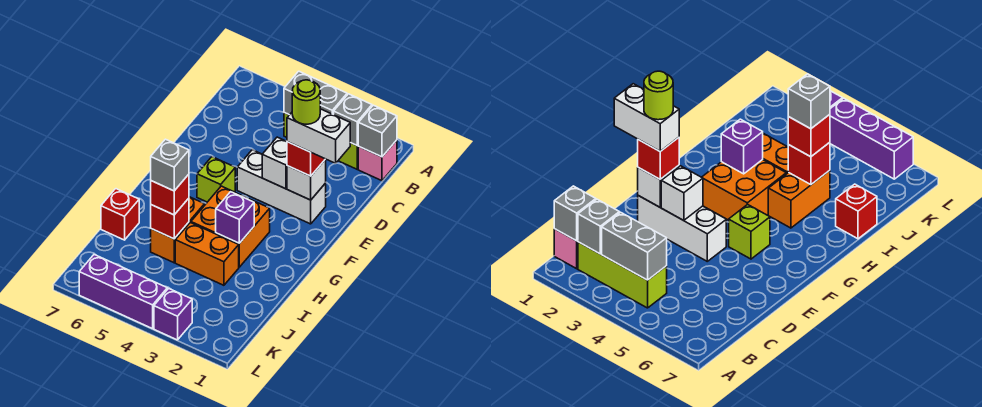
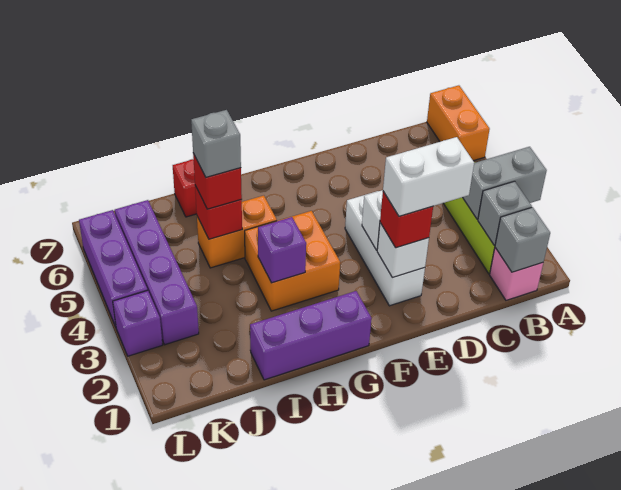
grey 1x2 brick [284,71,347,115] -> grey 1x2 brick turned to [463,147,547,219]
white 1x2 brick [287,109,350,163] -> white 1x2 brick turned to [383,137,474,216]
lime 1x1 round brick [292,80,320,124] -> none
lime 1x1 brick [197,157,235,202] -> none
none -> purple 1x3 brick [250,291,372,380]
orange 1x2 brick [175,223,239,285] -> orange 1x2 brick moved to [427,85,490,161]
none -> purple 1x4 brick [115,200,199,345]

